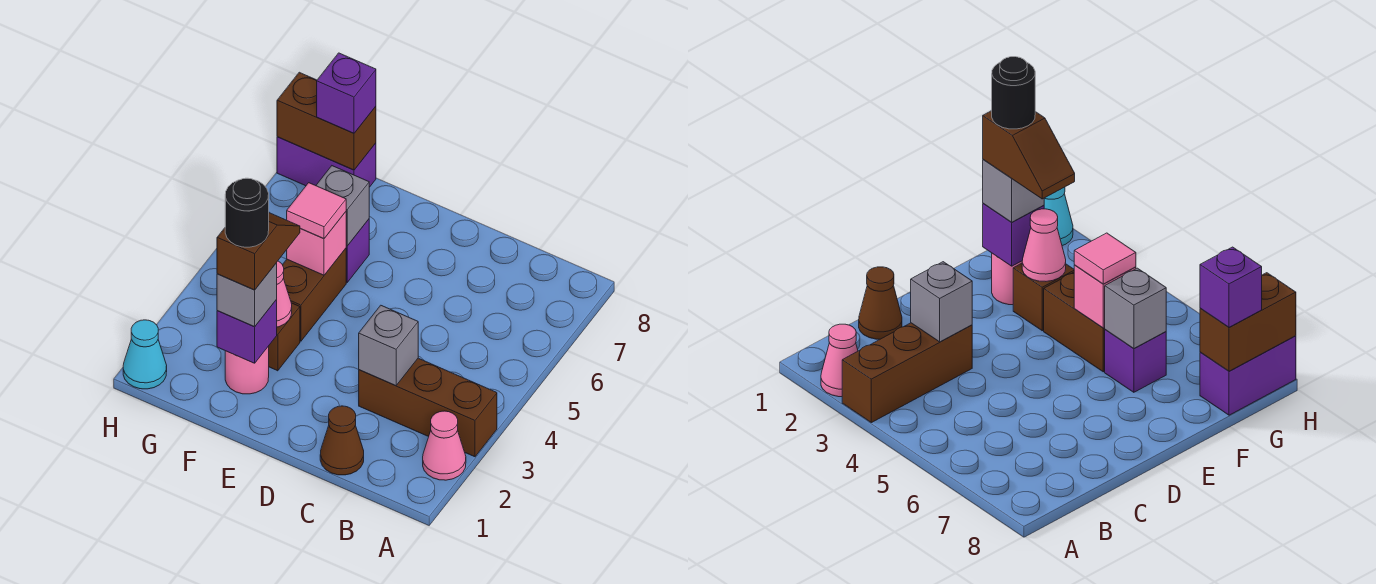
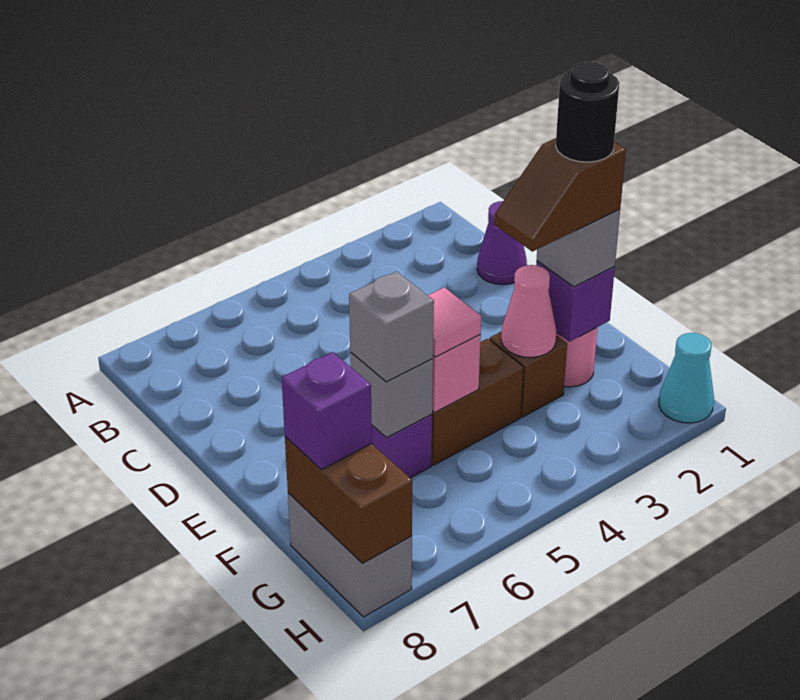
pink 1x1 cone [423,411,466,480] -> none
brown 1x3 brick [359,358,497,457] -> none
brown 1x1 cone [320,406,364,475] -> purple 1x1 cone [477,201,527,285]
grey 1x1 brick [359,305,418,386] -> grey 1x1 brick moved to [349,272,434,382]
purple 1x2 brick [277,137,376,187] -> grey 1x2 brick [288,493,412,617]

